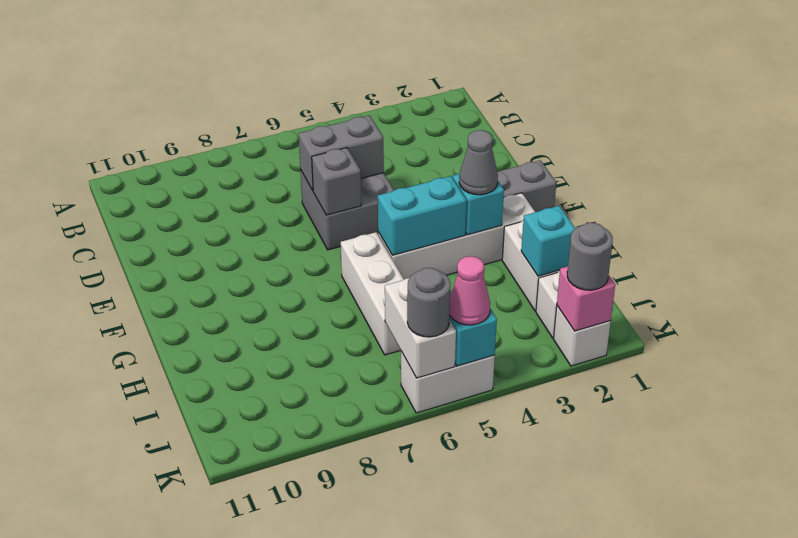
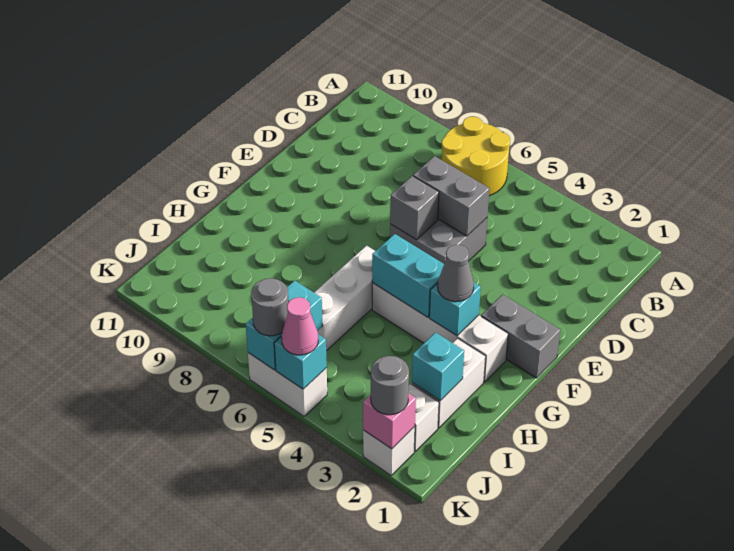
none -> yellow 2x2 round brick [442,117,510,196]
white 1x2 brick [385,278,456,378] -> cyan 1x2 brick [246,280,322,370]

